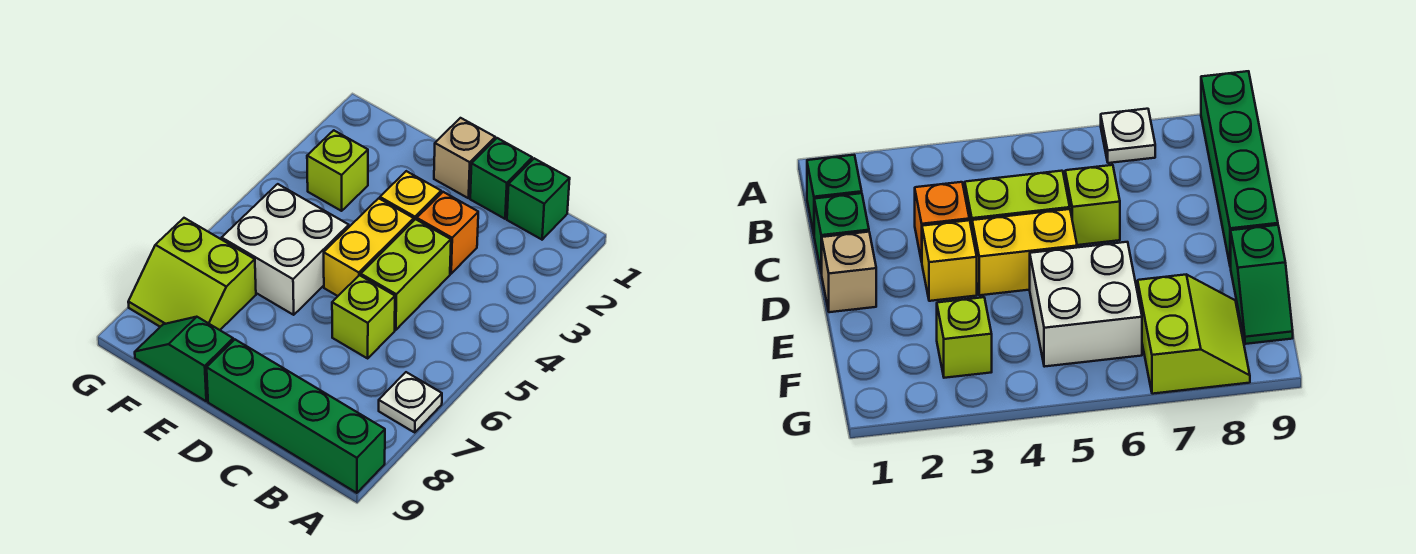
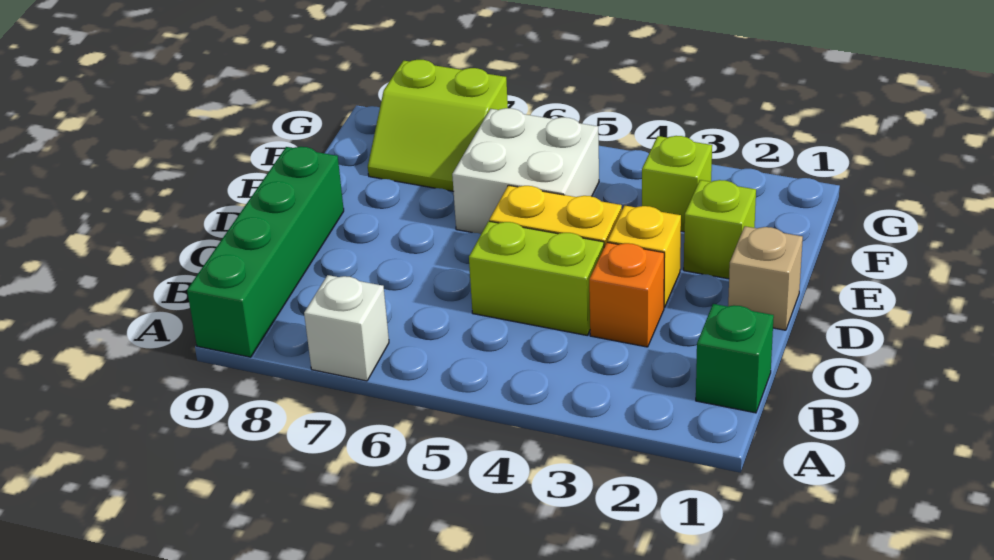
white 1x1 plate [379,372,442,432] -> white 1x1 brick [304,275,389,381]
green 1x1 brick [470,138,532,219] -> none
lime 1x1 brick [332,275,395,358] -> lime 1x1 brick moved to [684,180,756,279]
green 1x2 slope [135,317,233,401] -> none
lime 2x2 slope [128,218,256,330] -> lime 2x2 slope turned to [368,60,508,191]

